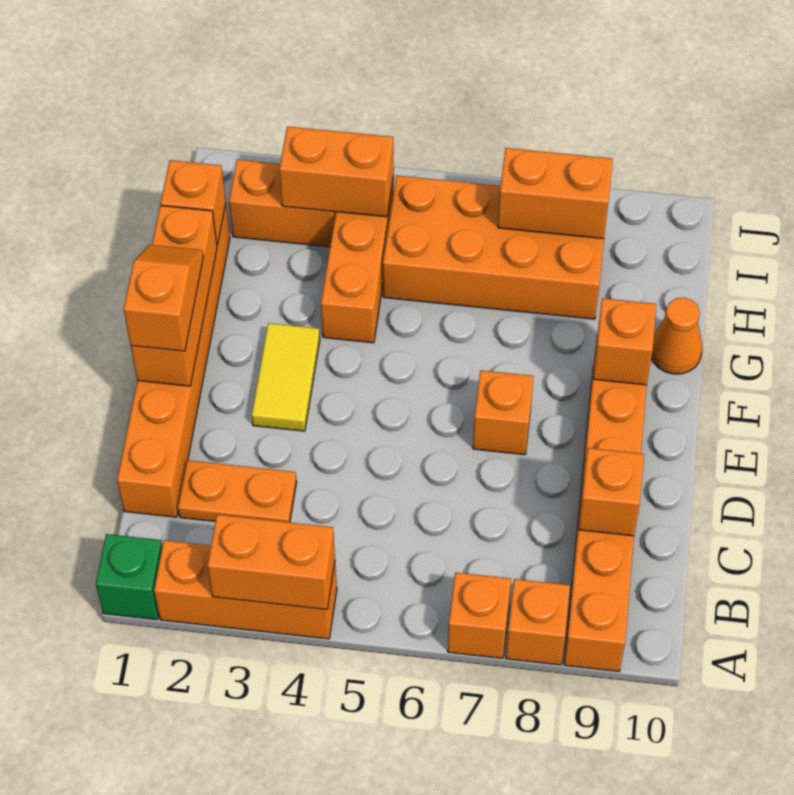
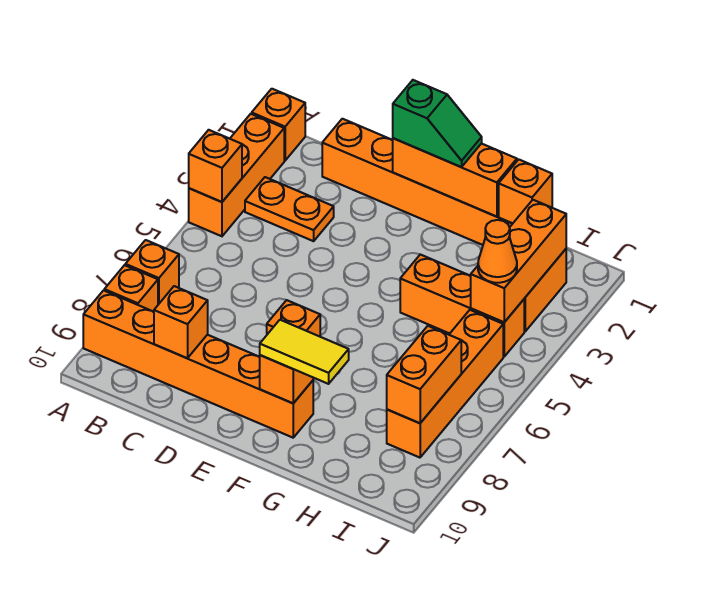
green 1x1 brick [96,534,162,620] -> orange 1x1 brick [252,89,305,161]
orange 1x2 brick [207,515,335,609] -> orange 1x1 brick [189,130,242,202]
orange 1x2 plate [178,460,297,522] -> orange 1x2 plate turned to [245,177,334,241]
orange 1x2 slope [124,245,203,351] -> green 1x2 slope [393,80,482,167]
yellow 1x2 tile [252,323,320,431] -> yellow 1x2 tile moved to [260,320,349,384]
orange 1x1 cone [651,298,702,374] -> orange 1x1 cone moved to [478,220,517,283]
orange 2x4 brick [383,175,604,319] -> orange 1x4 brick [387,310,503,458]
orange 1x2 brick [279,126,394,217] -> orange 1x3 brick [471,200,566,322]

